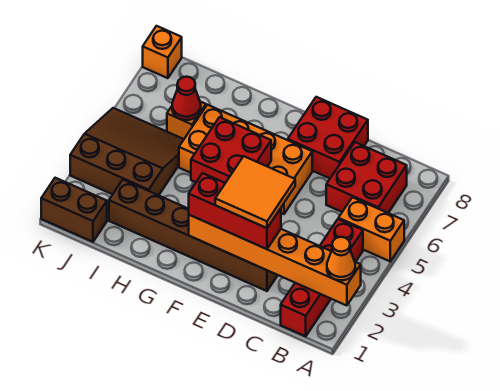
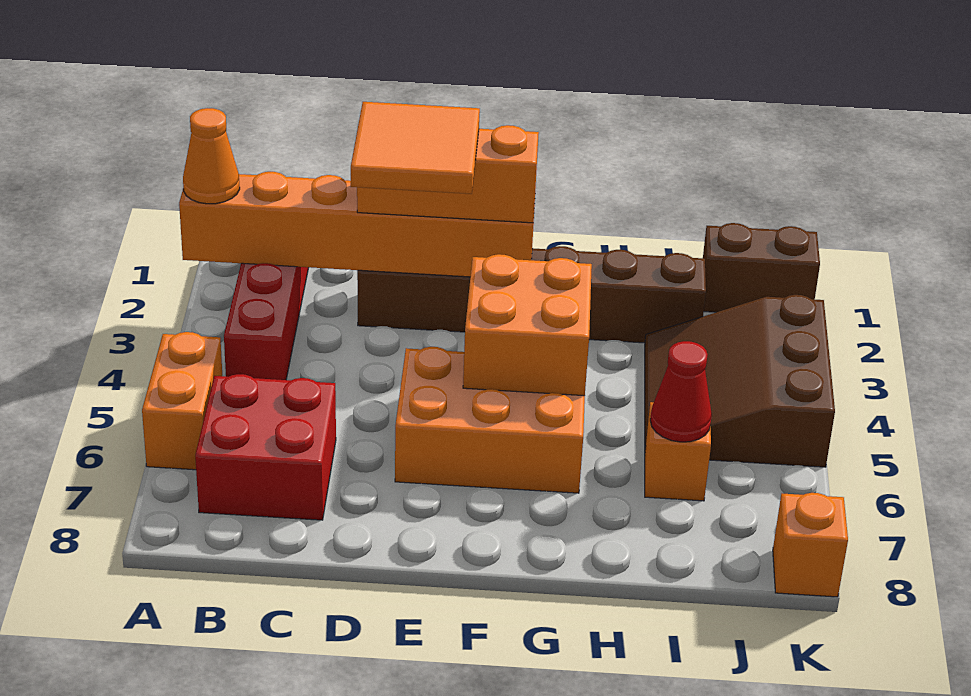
orange 1x2 brick [338,197,404,261] -> orange 1x2 brick turned to [142,332,222,470]
red 1x3 brick [189,173,281,249] -> orange 1x3 brick [357,125,539,223]
red 2x2 brick [288,97,368,178] -> none
orange 2x4 brick [179,105,312,214] -> orange 2x3 brick [395,347,585,493]
red 2x2 brick [191,117,271,183] -> orange 2x2 brick [463,254,592,396]
brown 3x3 slope [70,108,184,195] -> brown 3x3 slope turned to [645,295,835,467]

